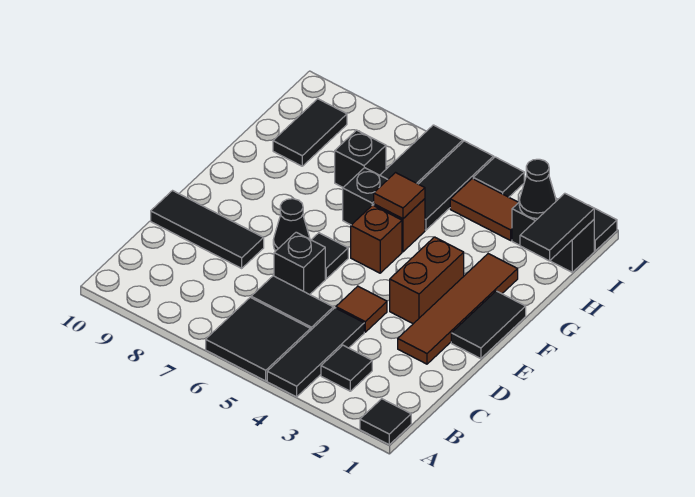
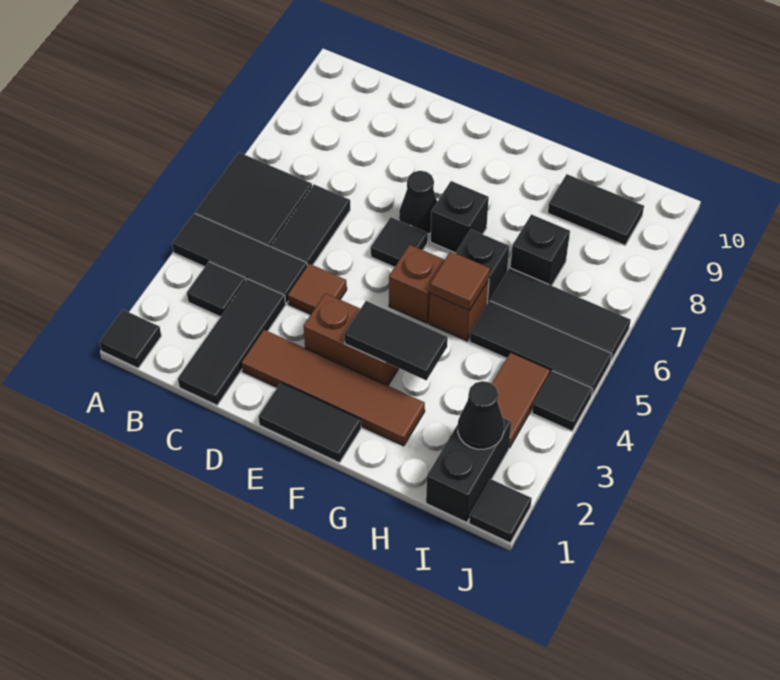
black 1x1 brick [274,232,325,295] -> black 1x1 brick moved to [430,181,489,253]
black 1x3 tile [151,191,264,268] -> black 1x3 tile moved to [178,279,286,405]
black 1x2 tile [520,193,594,261] -> black 1x2 tile moved to [344,301,448,380]

